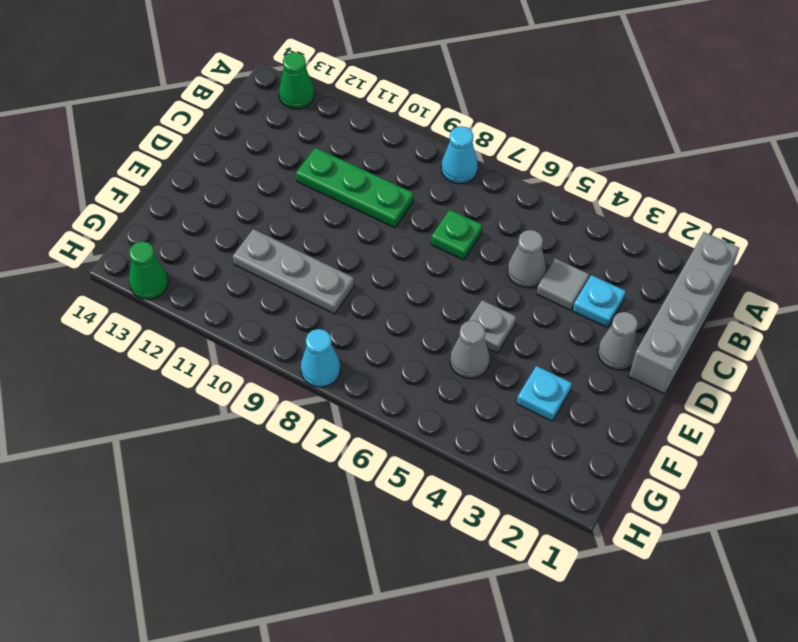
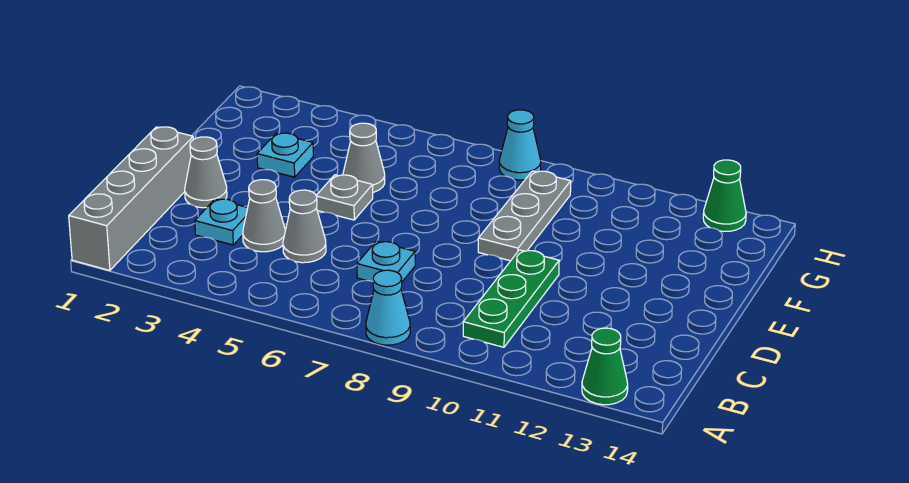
grey 1x1 tile [537,258,589,310] -> grey 1x1 cone [243,180,285,252]
green 1x1 plate [431,210,482,260] -> cyan 1x1 plate [357,241,415,281]
green 1x3 plate [296,148,414,228] -> green 1x3 plate turned to [463,250,559,347]
grey 1x3 plate [233,229,354,314] -> grey 1x3 plate turned to [478,171,571,261]

